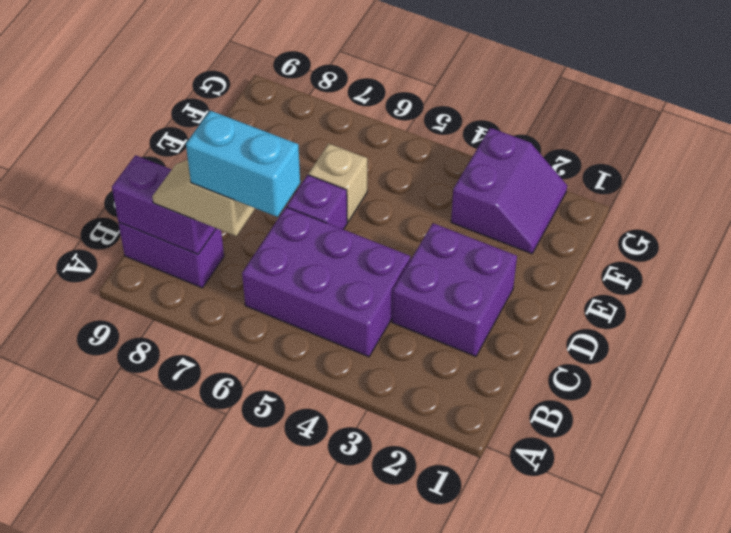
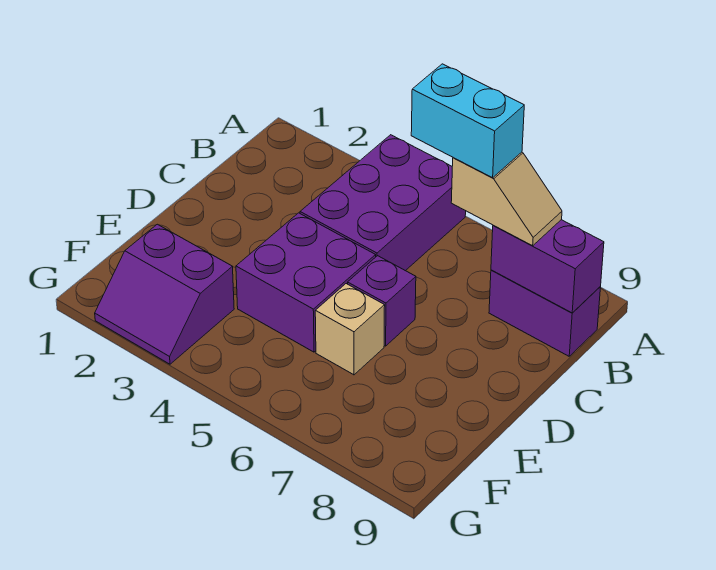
purple 2x3 brick [242,207,410,357] -> purple 2x3 brick turned to [300,135,466,271]
purple 2x2 brick [392,223,517,356] -> purple 2x2 brick moved to [236,213,376,352]
purple 2x2 slope [451,128,567,254] -> purple 2x2 slope turned to [95,224,234,364]

